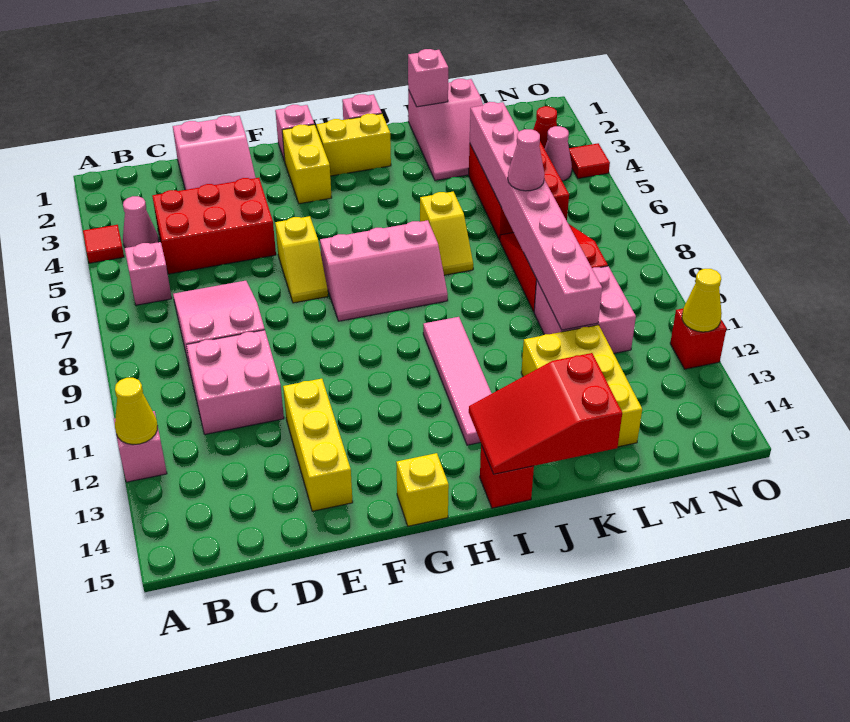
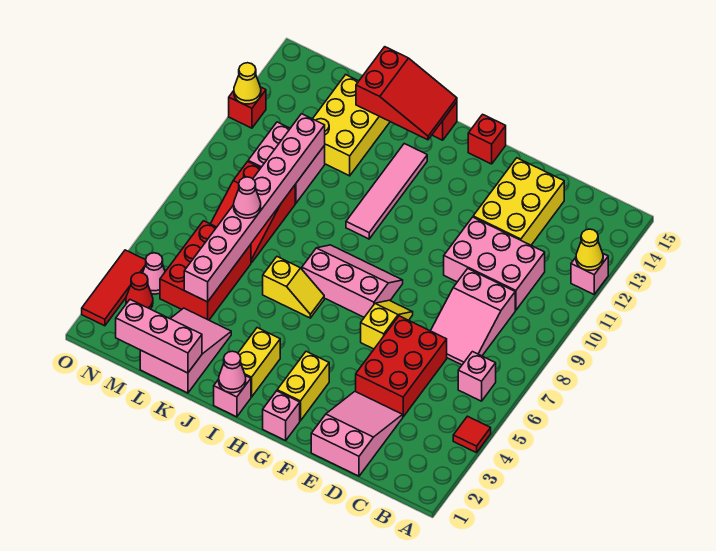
pink 1x1 cone [123,196,158,248] -> pink 1x1 cone moved to [219,351,246,393]
red 2x3 brick [152,178,276,274] -> red 2x3 brick turned to [356,316,447,417]
pink 2x2 brick [186,330,284,434] -> pink 2x3 brick [444,217,545,310]
yellow 1x3 brick [283,379,353,511] -> yellow 2x3 brick [473,158,564,245]
yellow 1x1 brick [396,453,449,526] -> red 1x1 brick [468,114,506,164]
yellow 1x2 brick [316,114,391,176] -> yellow 1x2 brick turned to [238,328,280,397]
yellow 1x2 slope [420,192,473,275] -> yellow 1x2 slope turned to [263,257,324,318]
pink 1x1 brick [408,49,448,107] -> pink 1x3 brick [116,300,202,373]
red 1x1 tile [569,143,610,179] -> red 1x3 tile [82,250,146,326]

